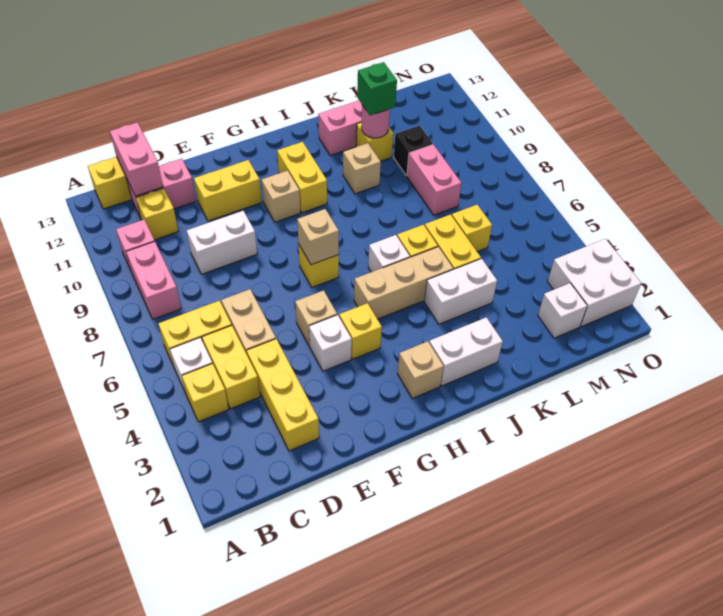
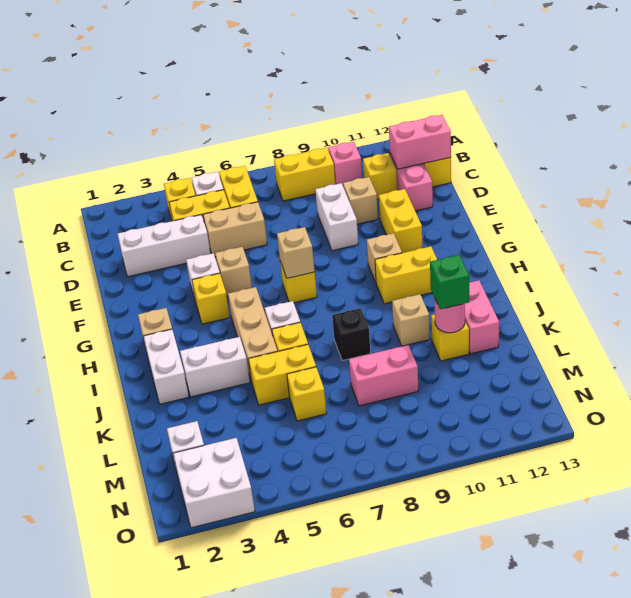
pink 1x2 brick [126,242,181,319] -> yellow 1x2 brick [274,148,335,201]
yellow 1x3 brick [247,339,319,451] -> white 1x3 brick [118,215,211,277]
none -> tan 1x1 brick [343,177,378,224]
white 1x2 brick [424,259,497,324] -> white 1x2 brick turned to [180,337,250,397]
black 1x1 brick [394,126,433,176] -> black 1x1 brick moved to [332,308,370,361]

